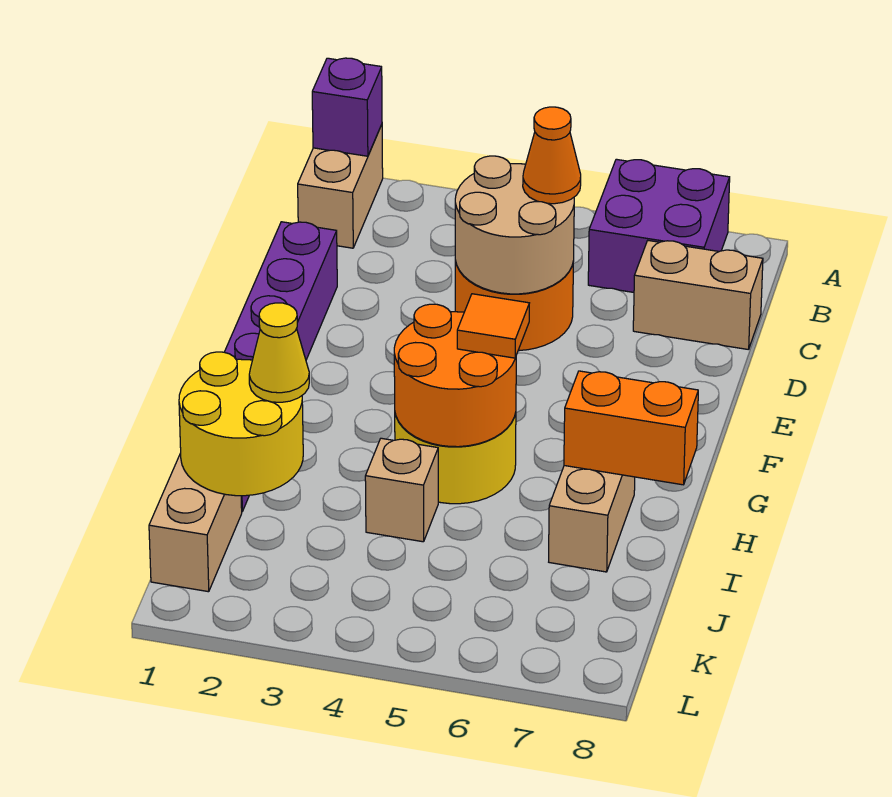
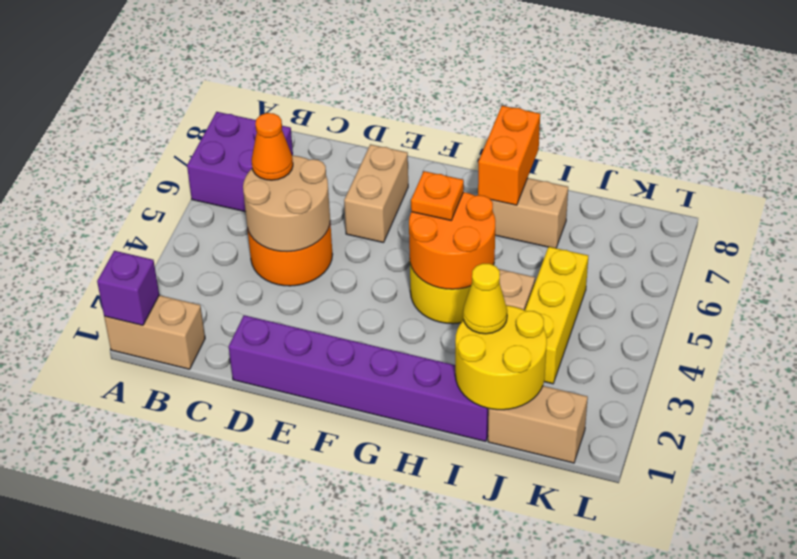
tan 1x2 brick [633,241,763,350] -> tan 1x2 brick moved to [344,144,408,243]
orange 1x1 tile [457,294,529,358] -> orange 1x1 plate [411,171,464,220]
none -> yellow 1x3 brick [525,247,588,384]

